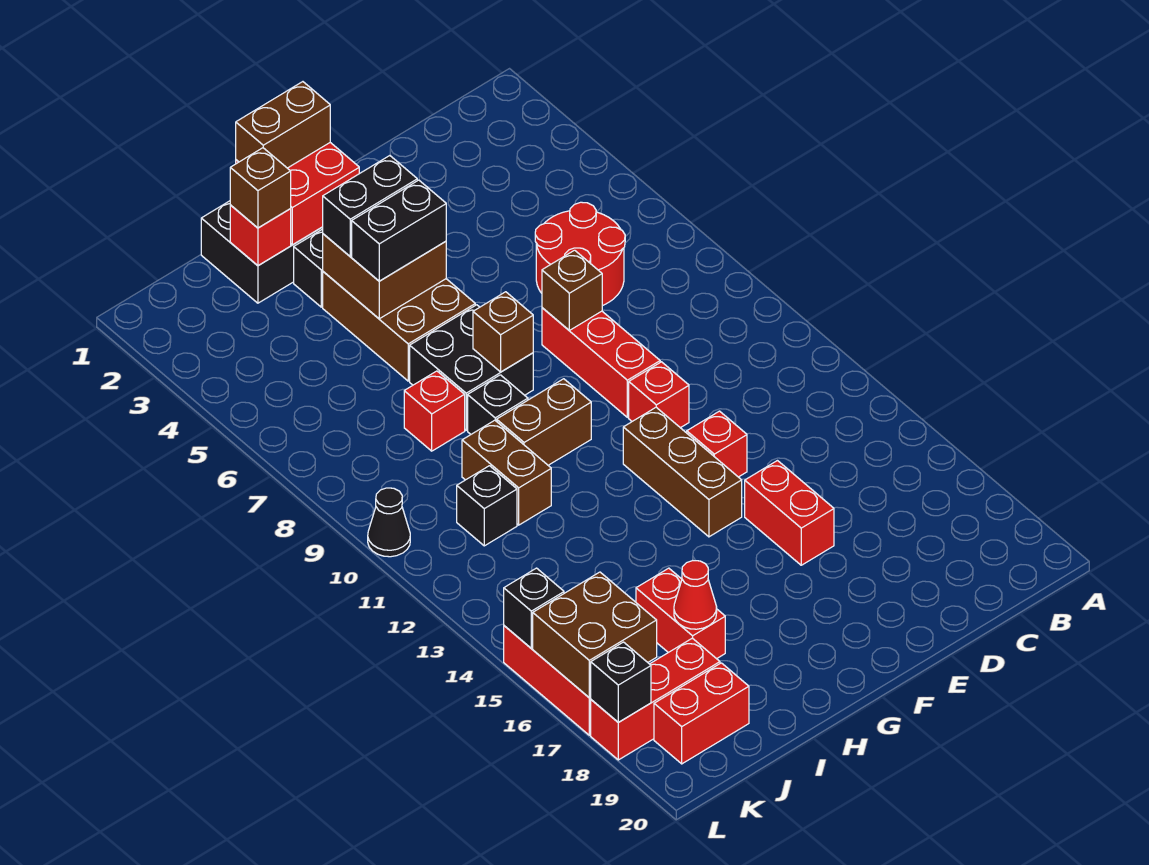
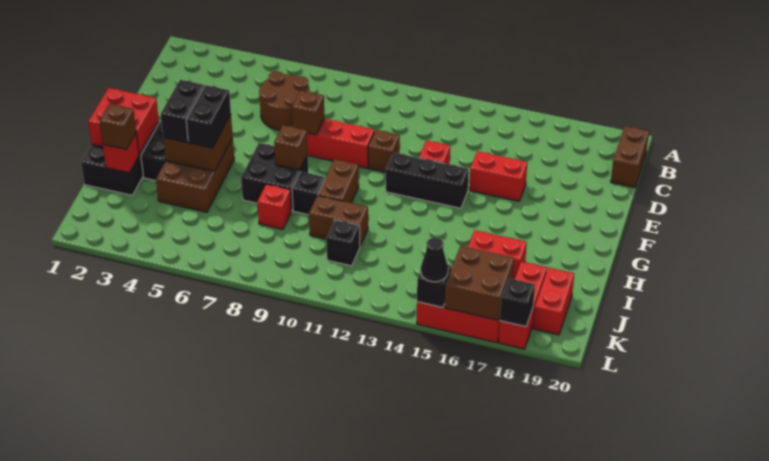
red 2x2 round brick [535,202,625,306] -> brown 2x2 round brick [259,71,310,130]
red 1x1 brick [629,362,689,428] -> brown 1x1 brick [368,130,400,172]
brown 1x3 brick [623,407,742,537] -> black 1x3 brick [386,153,469,208]
brown 1x2 brick [236,82,330,168] -> brown 1x2 brick moved to [611,126,649,188]
brown 2x3 brick [323,272,475,381] -> brown 2x3 brick turned to [156,138,234,212]
red 1x1 cone [674,561,717,629] -> none
black 1x1 cone [368,488,410,557] -> black 1x1 cone moved to [421,238,448,282]

